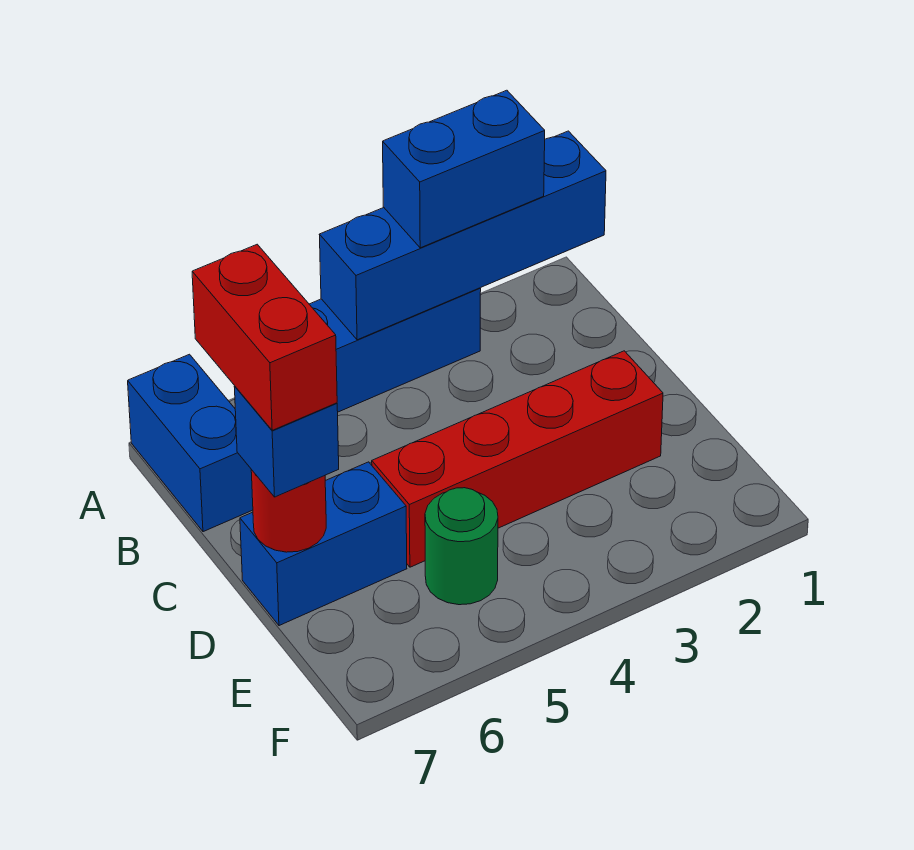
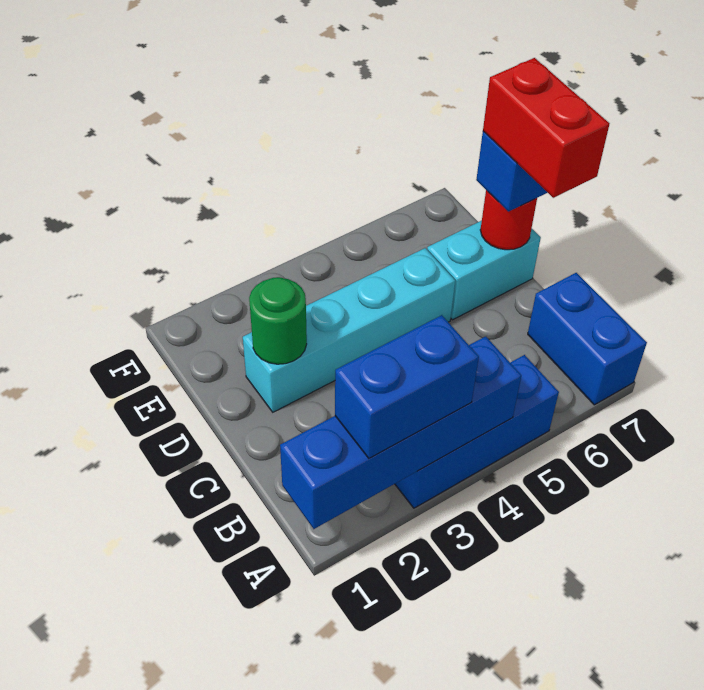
red 1x4 brick [372,351,663,567] -> cyan 1x4 brick [243,248,455,412]
blue 1x2 brick [240,462,407,626] -> cyan 1x2 brick [427,221,541,320]
green 1x1 round brick [425,488,498,605] -> green 1x1 round brick moved to [249,277,307,364]

